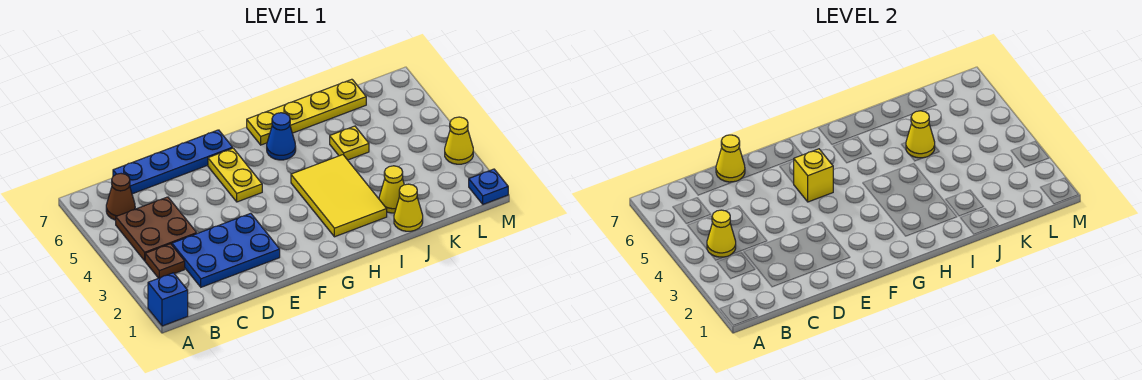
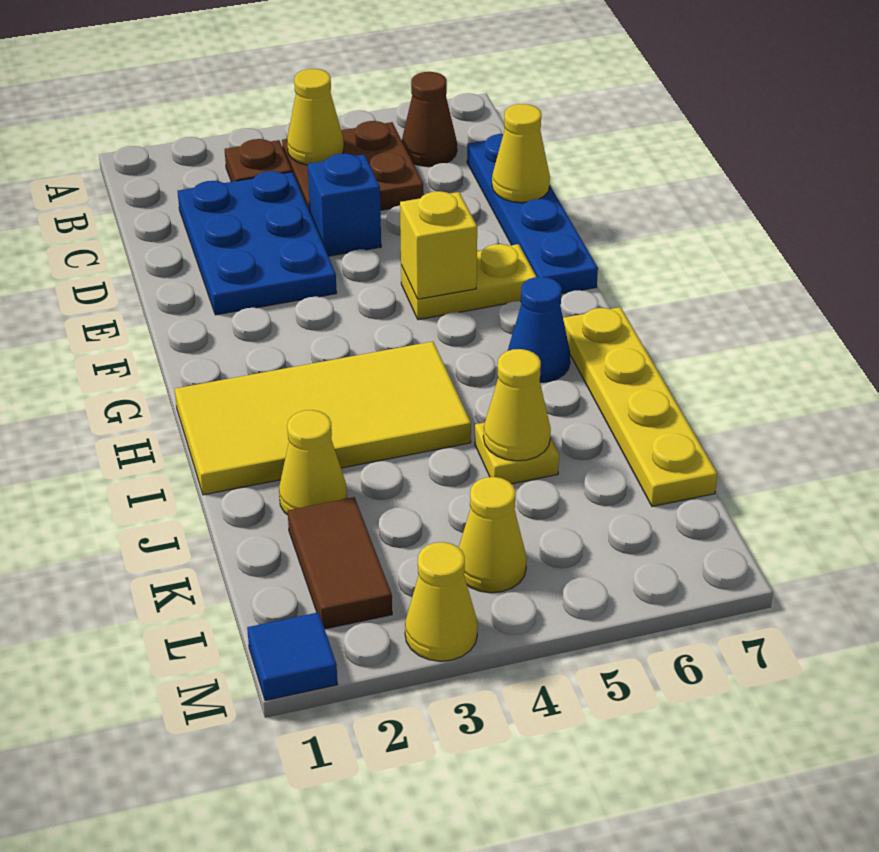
blue 1x1 brick [148,273,188,326] -> blue 1x1 brick moved to [308,153,381,256]
yellow 2x3 tile [291,155,387,237] -> yellow 2x4 tile [175,341,471,495]
yellow 1x1 cone [394,184,423,231] -> yellow 1x1 cone moved to [459,477,527,593]
none -> brown 1x2 tile [288,497,392,629]
blue 1x1 plate [469,169,508,204] -> blue 1x1 tile [247,612,338,700]

